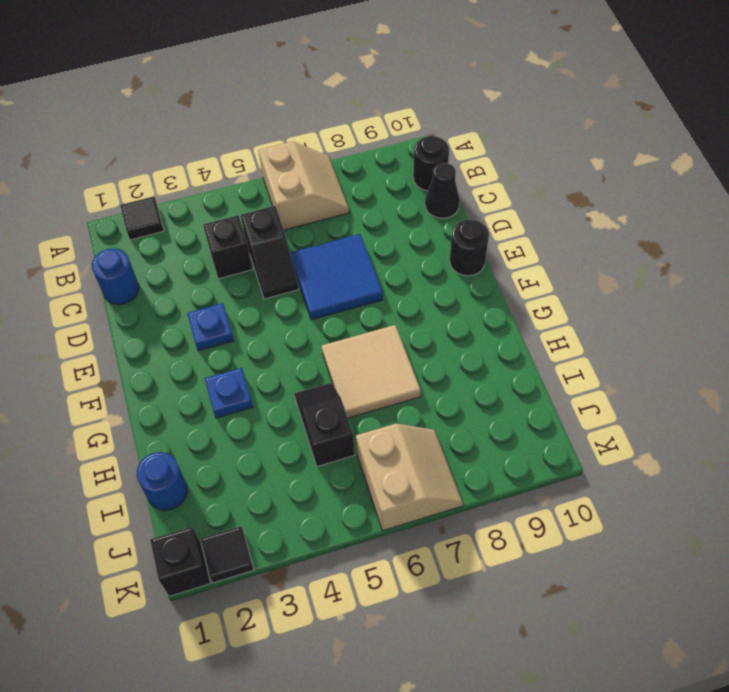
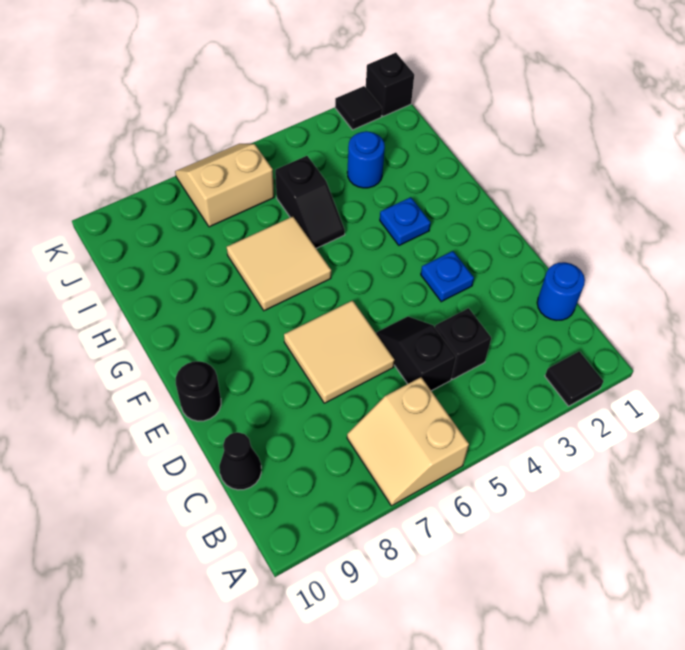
black 1x1 round brick [413,136,449,191] -> none
blue 2x2 tile [290,234,383,320] -> tan 2x2 tile [284,300,395,403]
blue 1x1 round brick [137,452,187,510] -> blue 1x1 round brick moved to [347,131,385,188]
tan 2x2 slope [356,424,463,531] -> tan 2x2 slope turned to [175,144,274,227]

